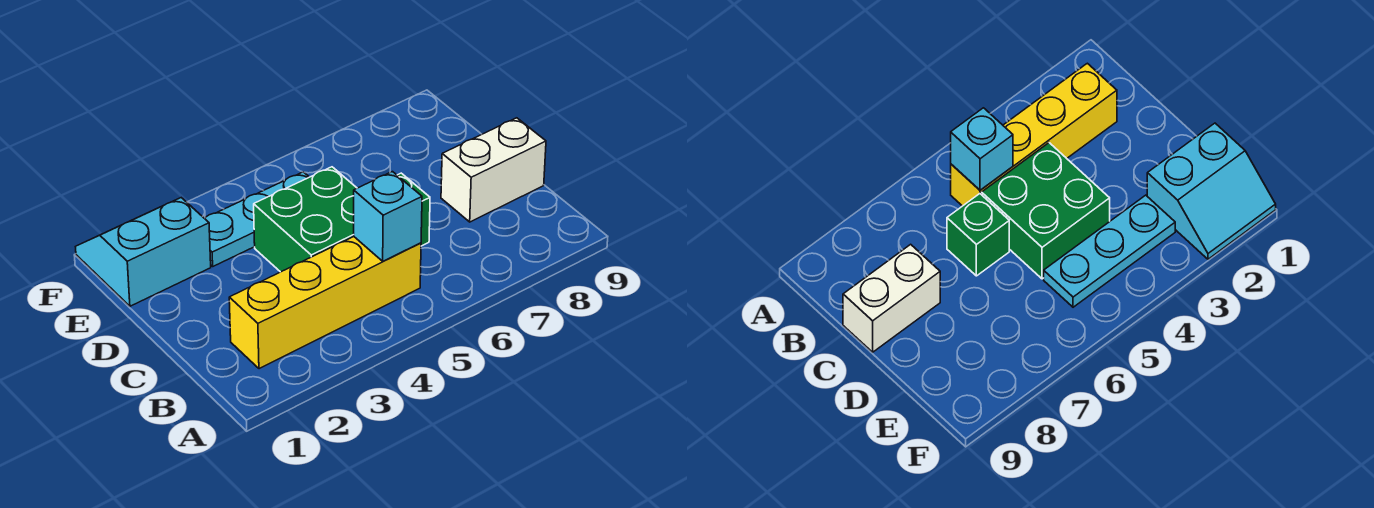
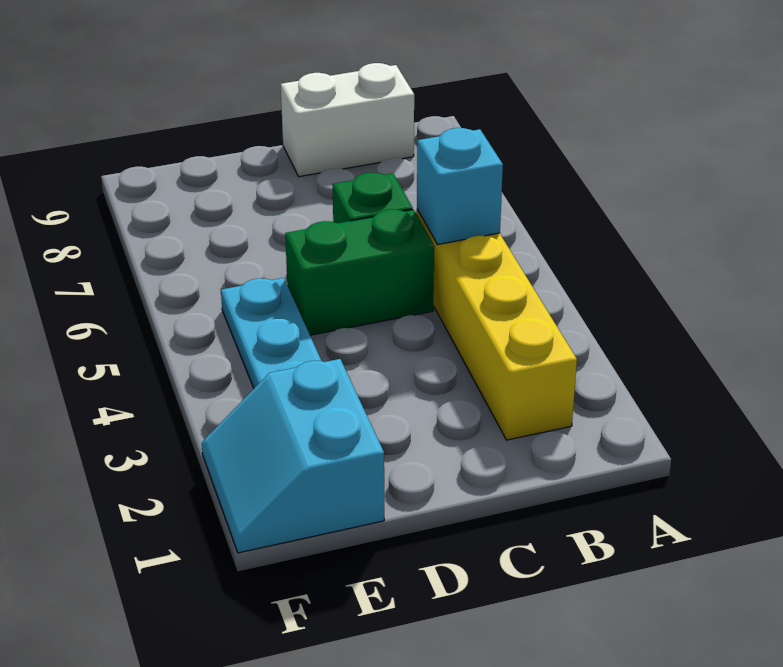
green 2x2 brick [254,167,357,272] -> green 1x2 brick [285,209,434,335]
white 1x2 brick [441,118,546,222] -> white 1x2 brick turned to [281,63,414,177]

